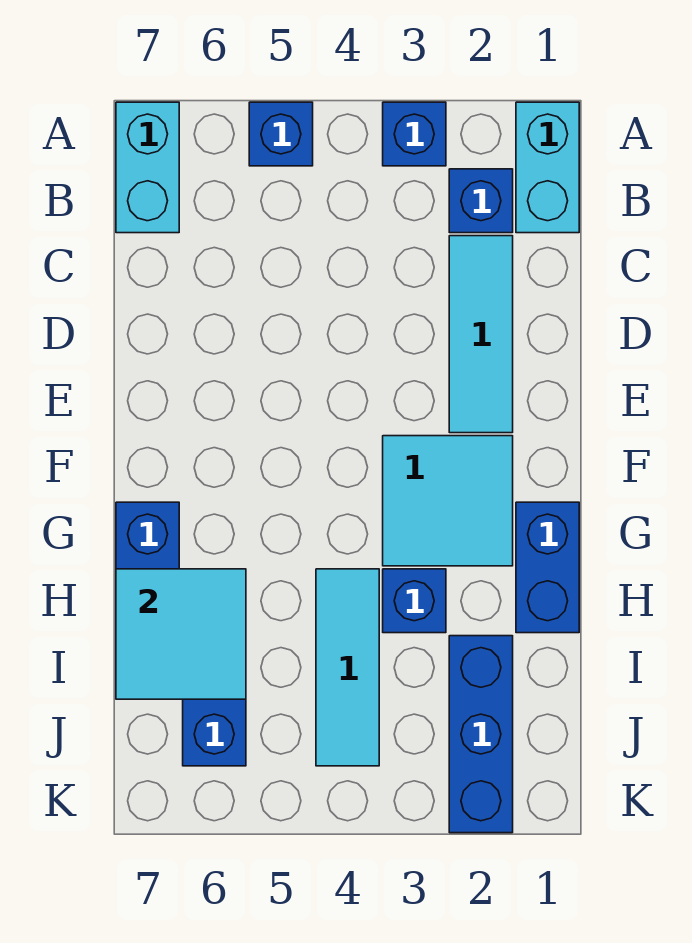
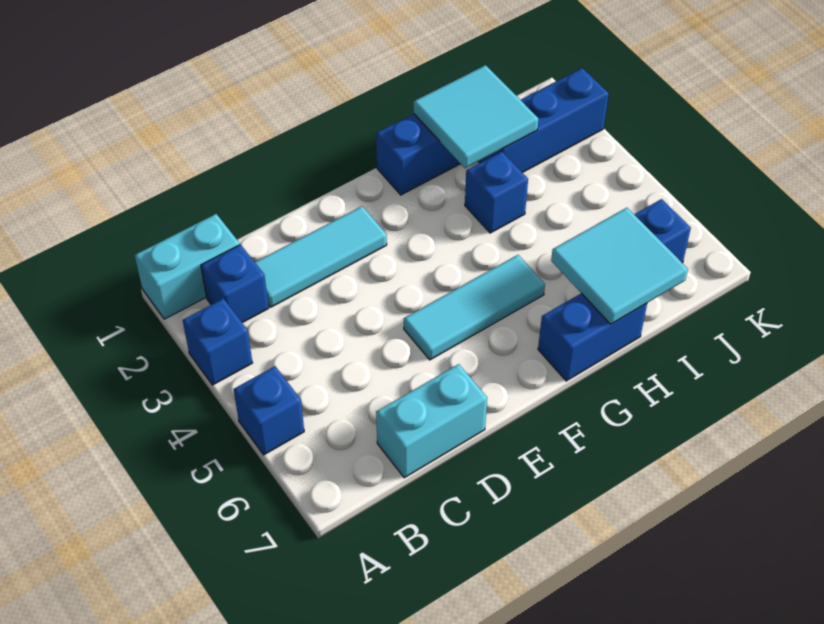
cyan 1x2 brick [116,102,179,233] -> cyan 1x2 brick moved to [376,364,487,478]
cyan 2x2 tile [383,436,513,566] -> cyan 2x2 tile moved to [414,65,538,168]
cyan 1x3 tile [316,569,379,766] -> cyan 1x3 tile moved to [404,255,545,360]

